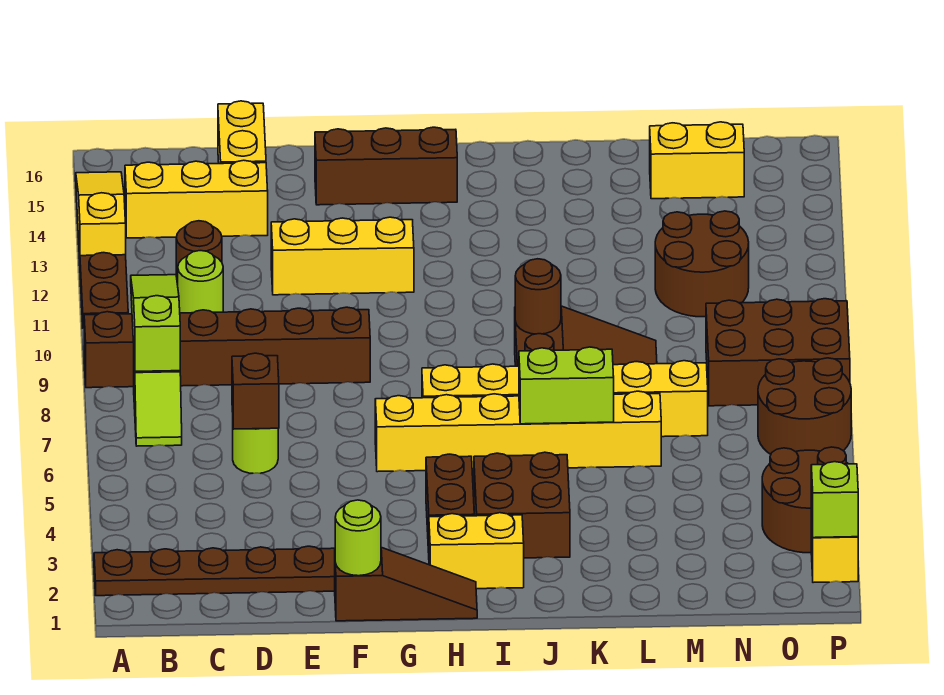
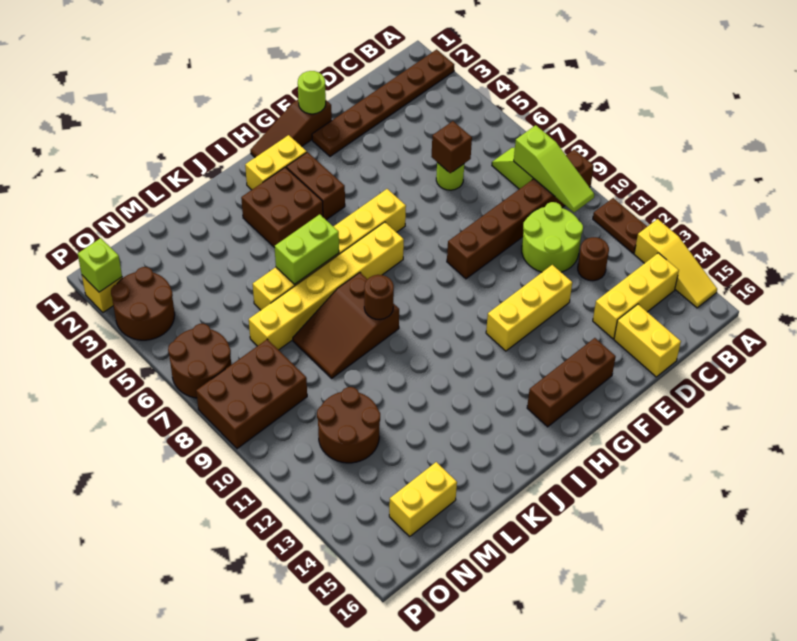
lime 1x1 round brick [178,251,223,313] -> lime 2x2 round brick [522,202,583,272]

